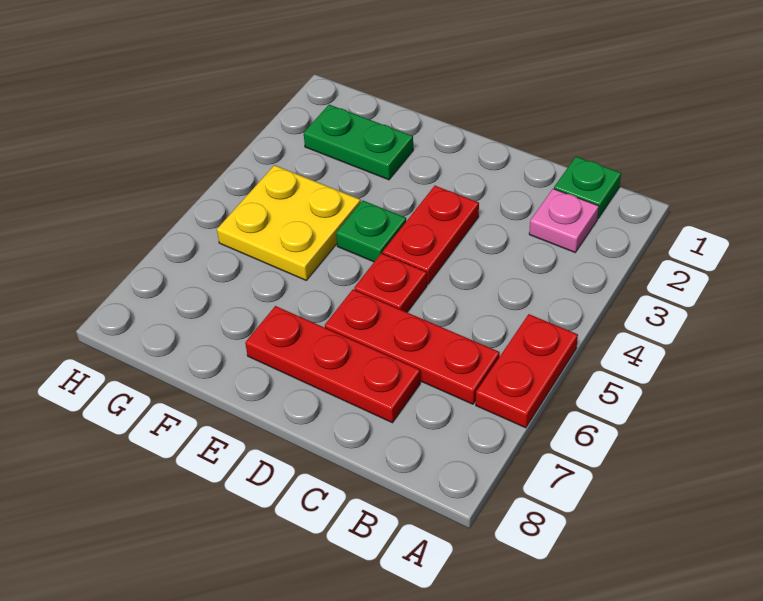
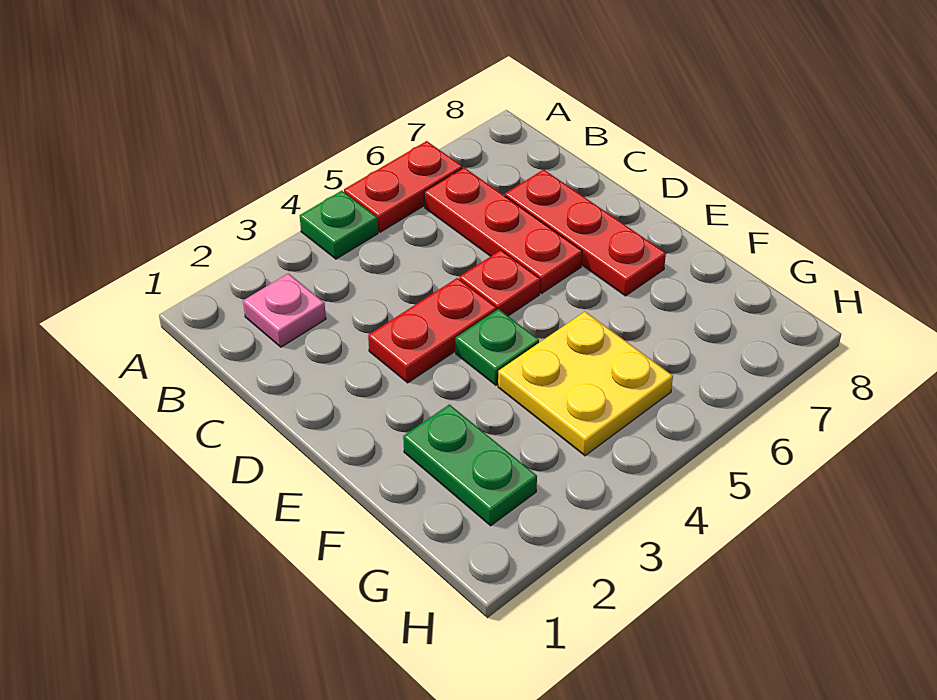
green 1x1 plate [554,157,621,218] -> green 1x1 plate moved to [300,191,378,259]

